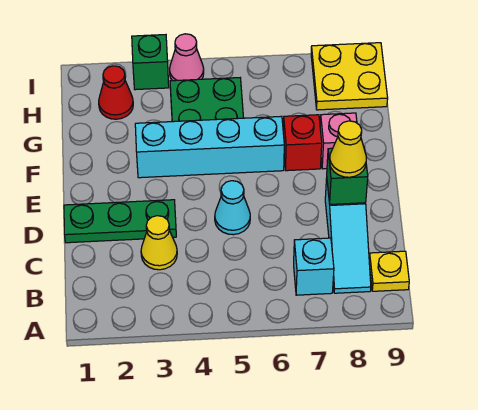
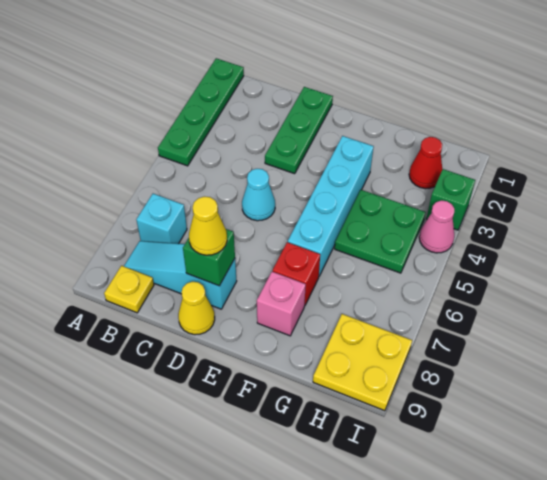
none -> green 1x4 plate [158,58,244,166]
yellow 1x1 cone [141,216,177,270] -> yellow 1x1 cone moved to [178,282,215,335]

